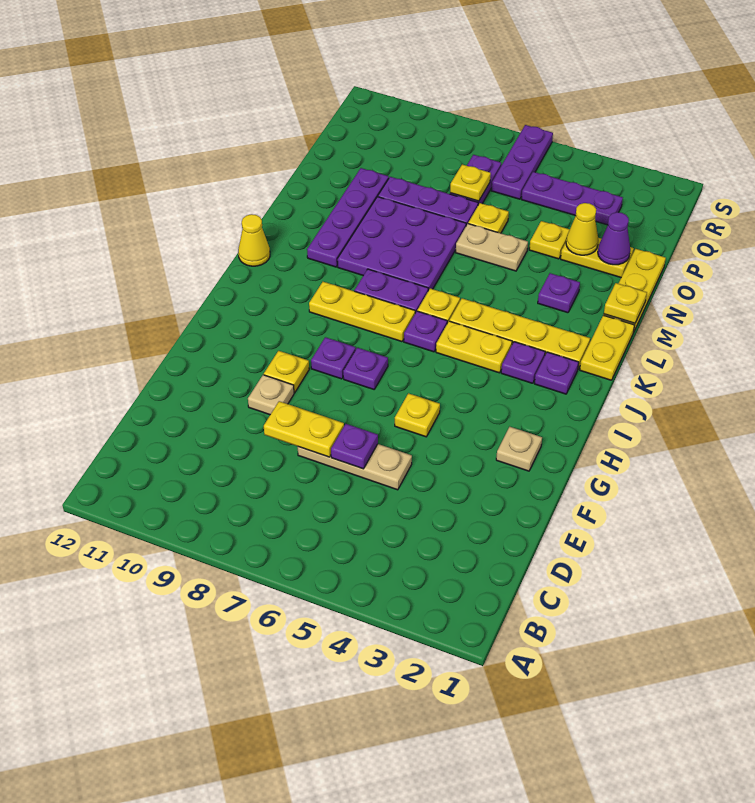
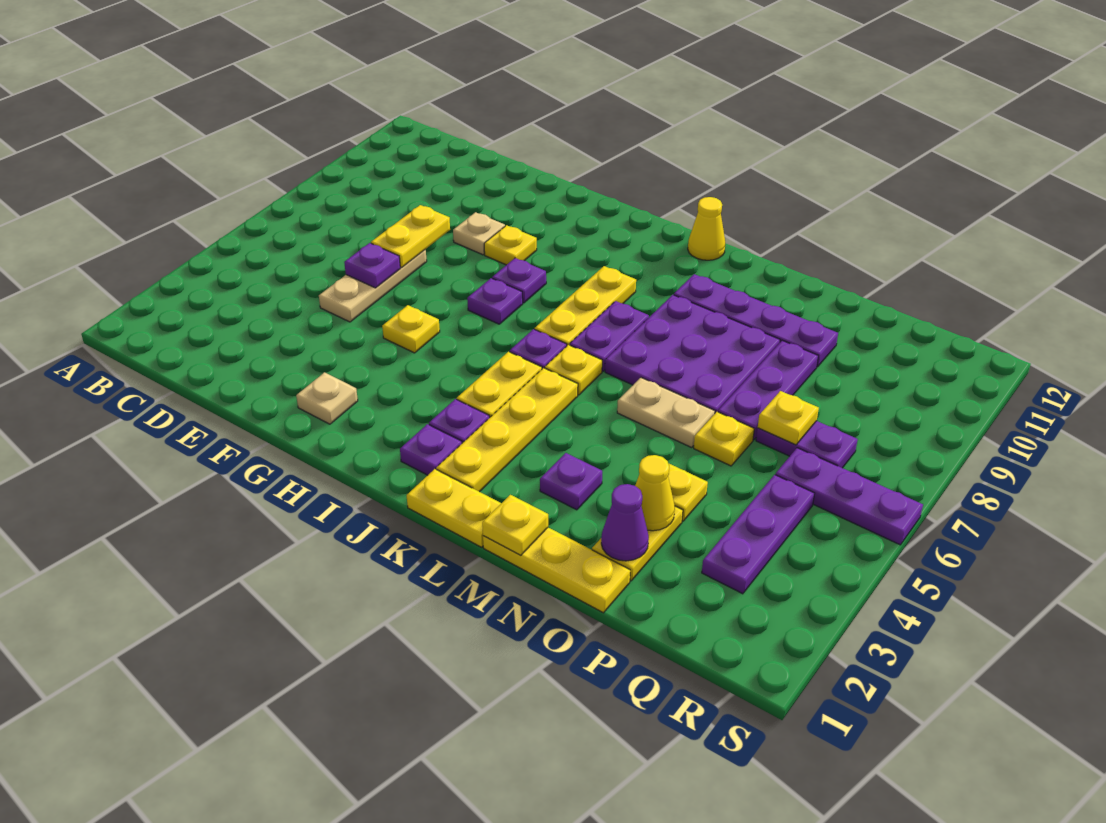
tan 1x2 plate [456,224,528,271] -> tan 1x2 plate turned to [617,378,715,448]

